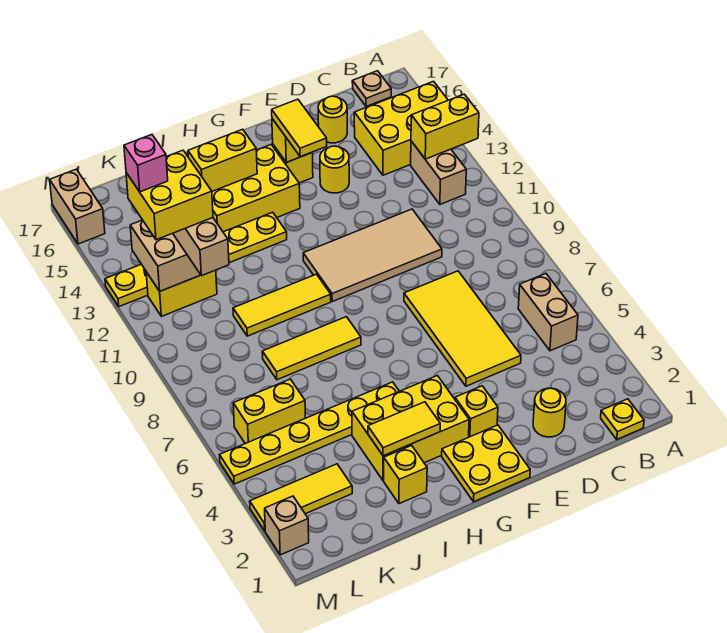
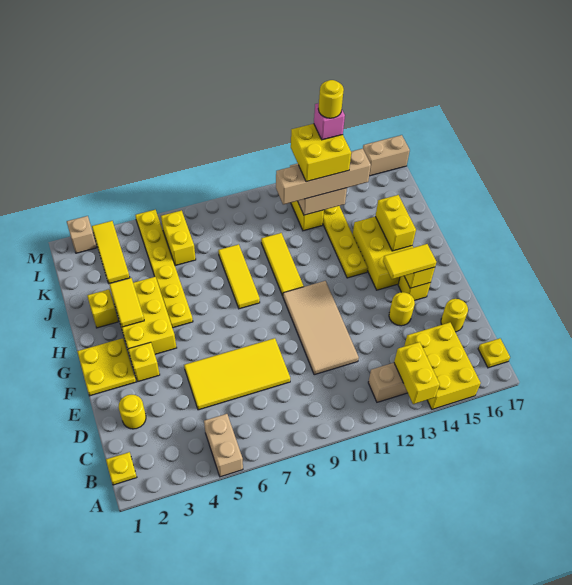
tan 1x2 brick [518,274,578,351] -> tan 1x2 brick turned to [204,414,243,477]
tan 1x1 plate [352,71,391,107] -> yellow 1x1 plate [478,338,510,368]
none -> yellow 1x1 round brick [318,80,344,118]

